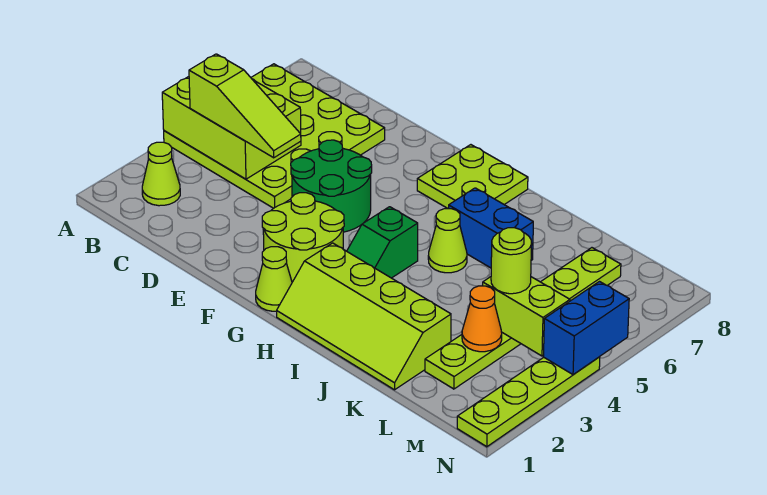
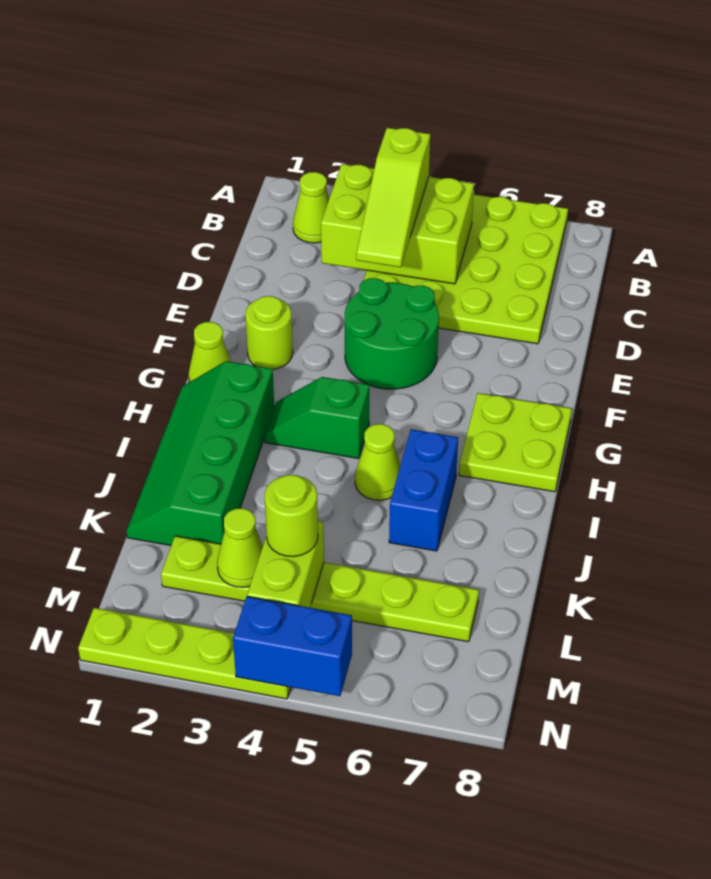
lime 2x3 brick [162,77,301,179] -> lime 2x3 brick turned to [321,164,474,284]
lime 2x2 round brick [262,193,344,282] -> lime 1x1 round brick [245,296,293,369]
lime 2x4 slope [277,243,451,390] -> green 2x4 slope [127,361,274,546]
orange 1x1 cone [462,286,502,352] -> lime 1x1 cone [217,508,263,587]

